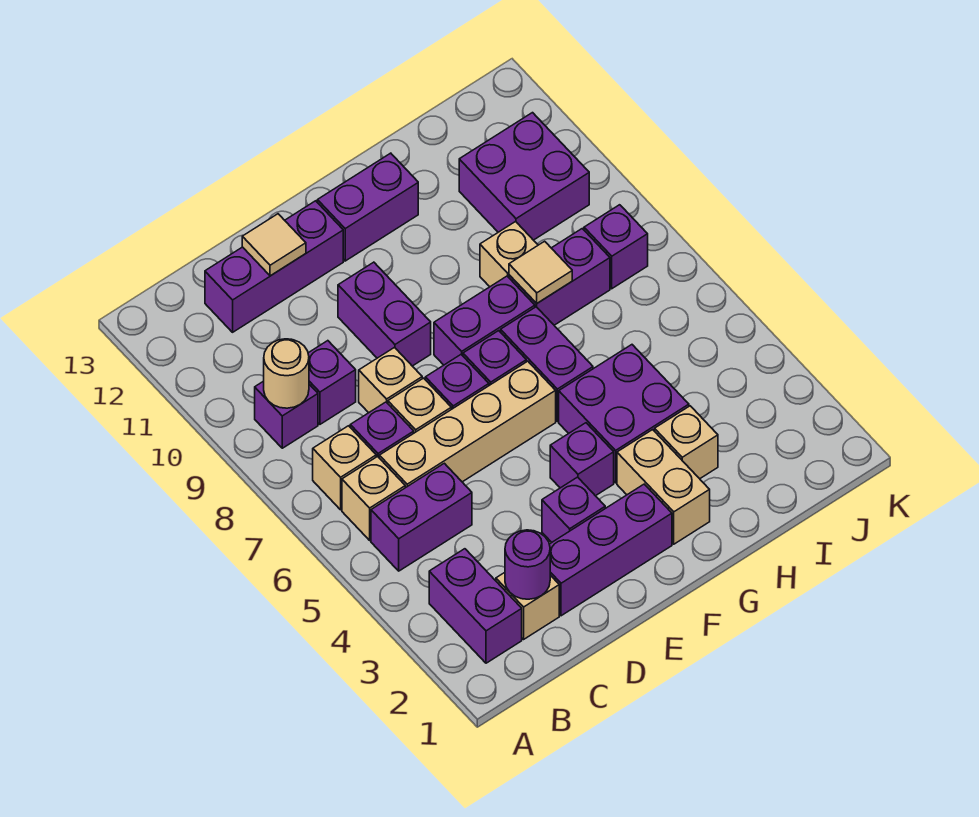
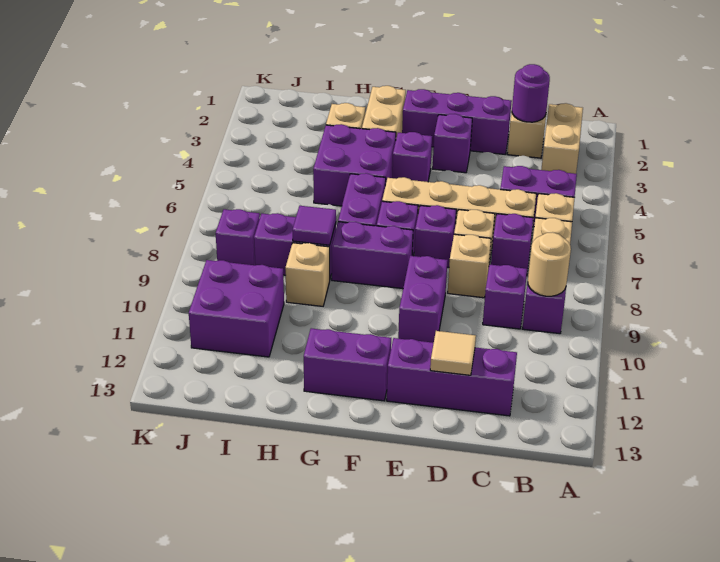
purple 1x2 brick [429,549,522,663] -> tan 1x2 brick [541,103,583,174]
tan 1x1 tile [509,241,572,303] -> purple 1x1 tile [293,206,336,245]

